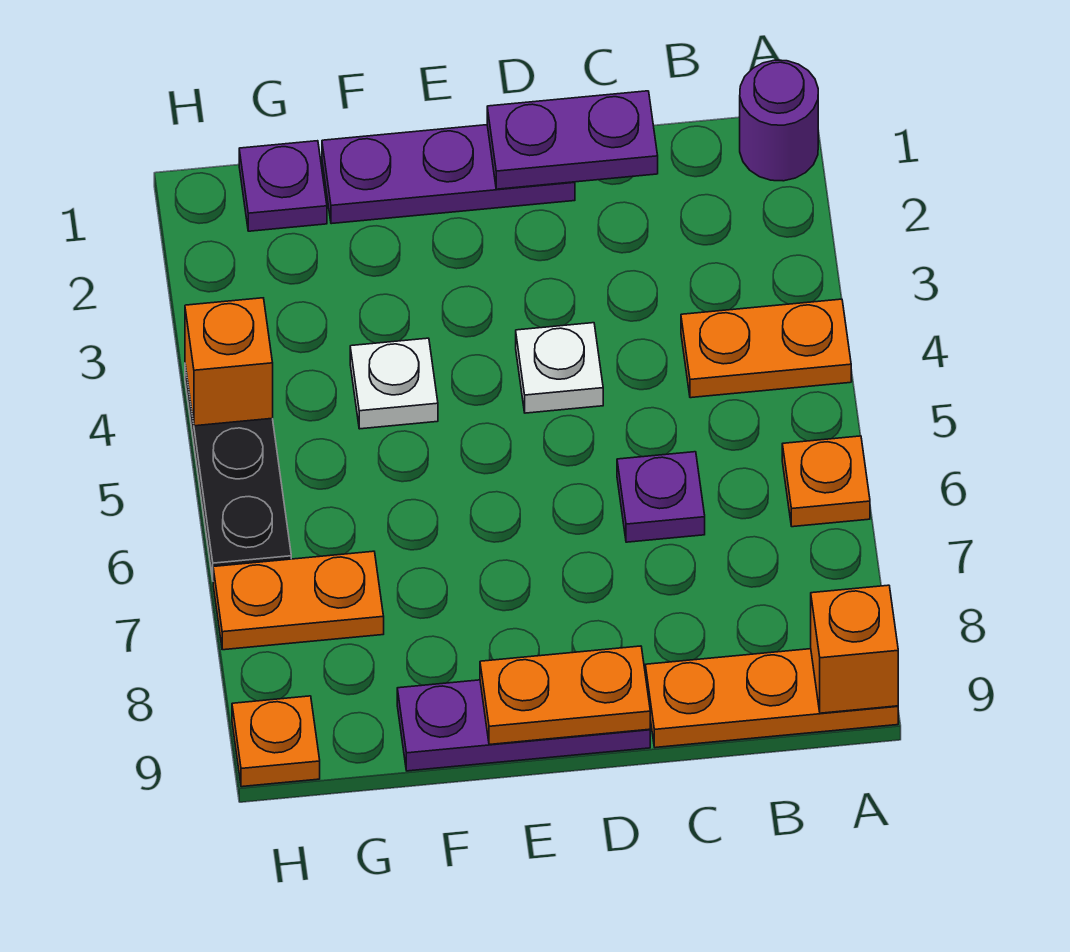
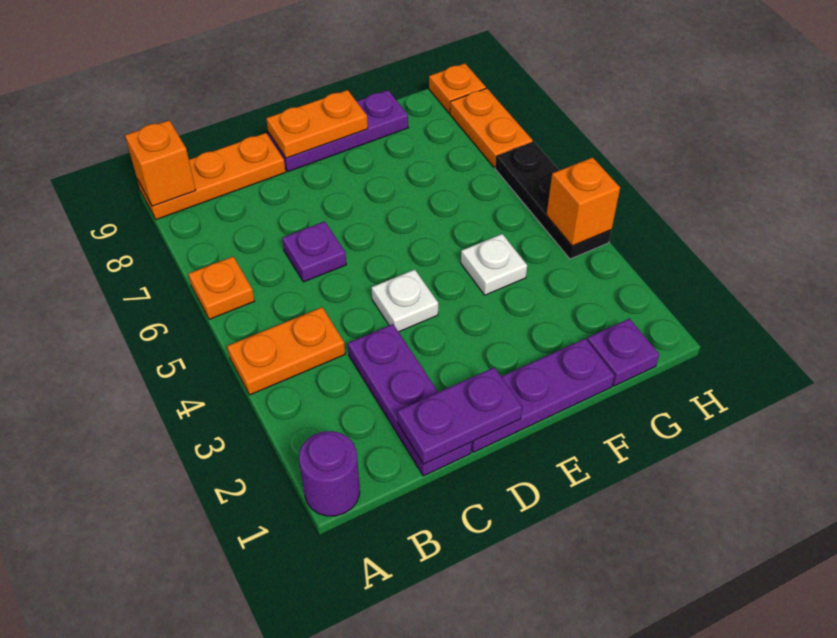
none -> purple 1x3 plate [348,324,472,476]
orange 1x2 plate [213,551,384,650] -> orange 1x2 plate turned to [450,88,533,168]

